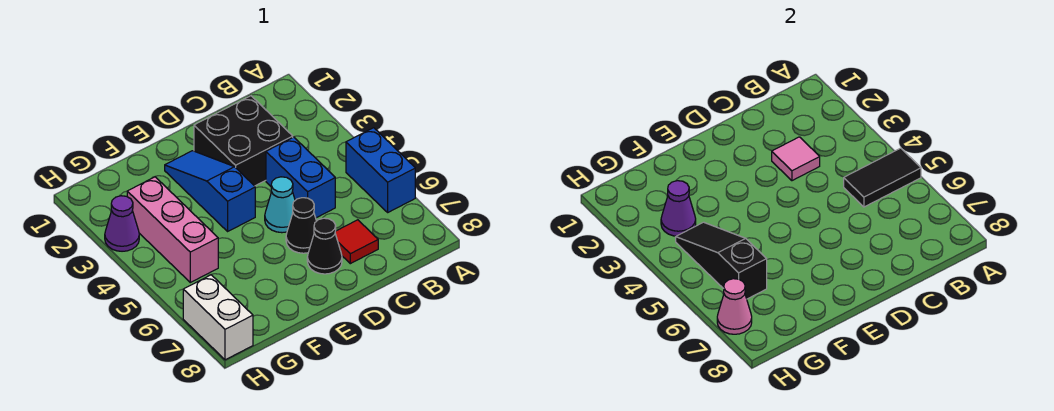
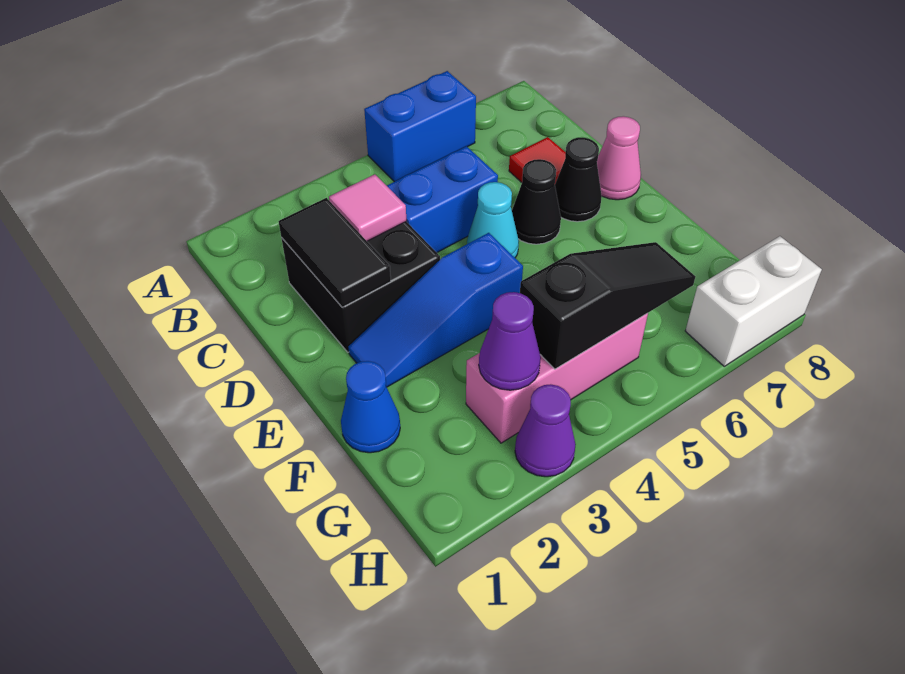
black 1x2 tile [844,148,921,207] -> black 1x2 tile moved to [279,198,391,307]
none -> blue 1x1 cone [341,361,400,453]
black 1x3 slope [676,222,767,299] -> black 1x3 slope turned to [520,242,695,369]
pink 1x1 cone [717,279,752,334] -> pink 1x1 cone moved to [597,116,641,200]

